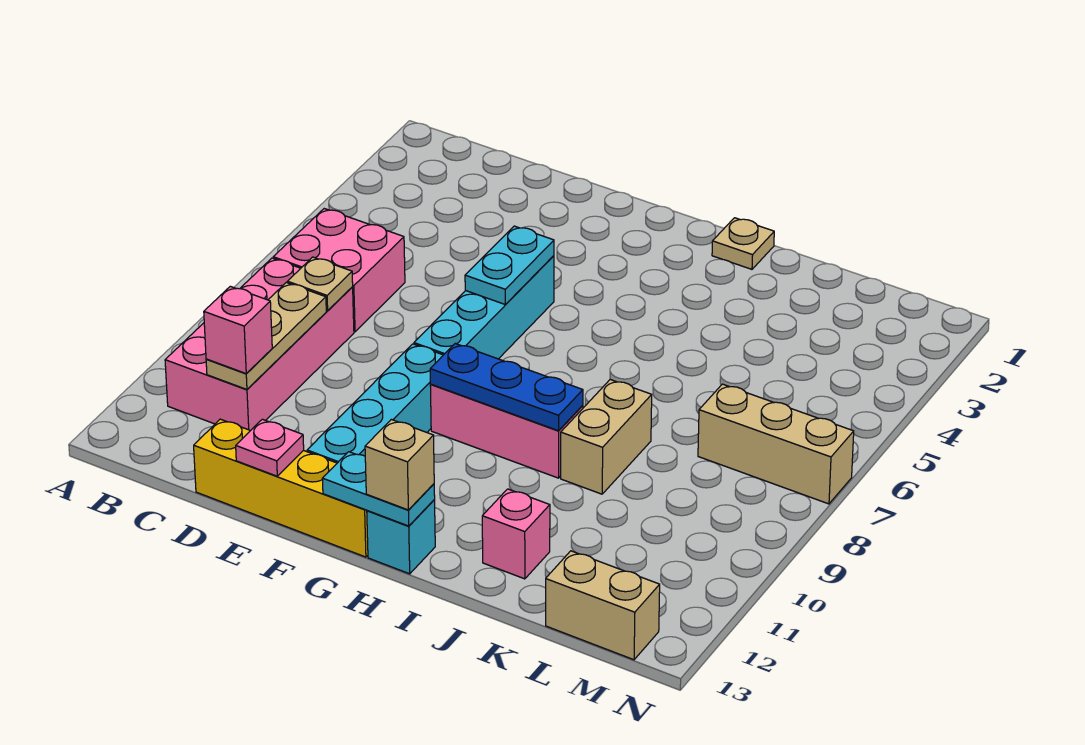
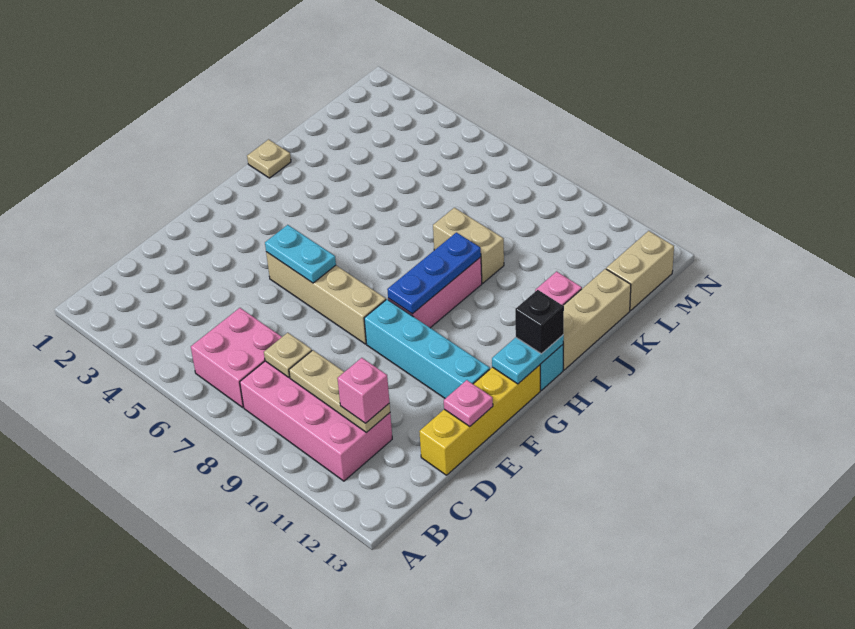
cyan 1x4 brick [414,256,554,359] -> tan 1x4 brick [266,252,386,344]
tan 1x1 brick [365,419,434,510] -> black 1x1 brick [515,290,564,354]
tan 1x3 brick [698,384,854,504] -> tan 1x3 brick moved to [563,269,631,370]

